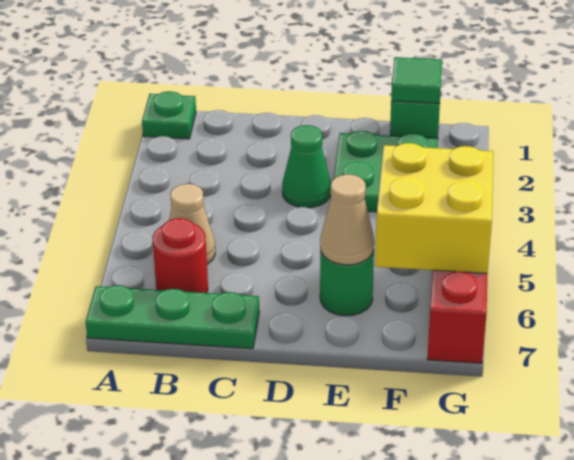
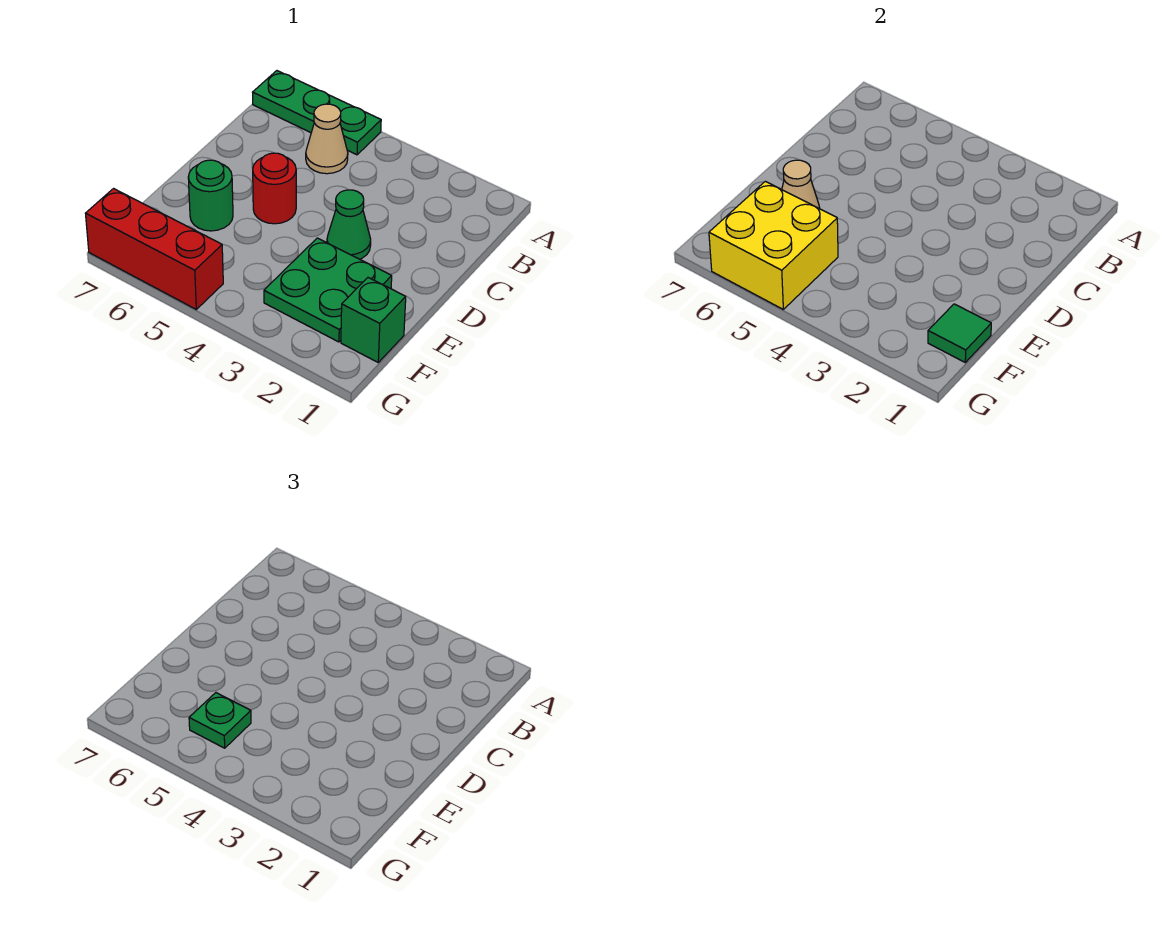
green 1x1 plate [142,91,196,139] -> green 1x1 plate moved to [189,693,251,748]
green 1x3 plate [86,285,259,349] -> green 1x3 plate turned to [253,71,381,155]
red 1x1 round brick [153,218,208,293] -> red 1x1 round brick moved to [253,153,296,224]

